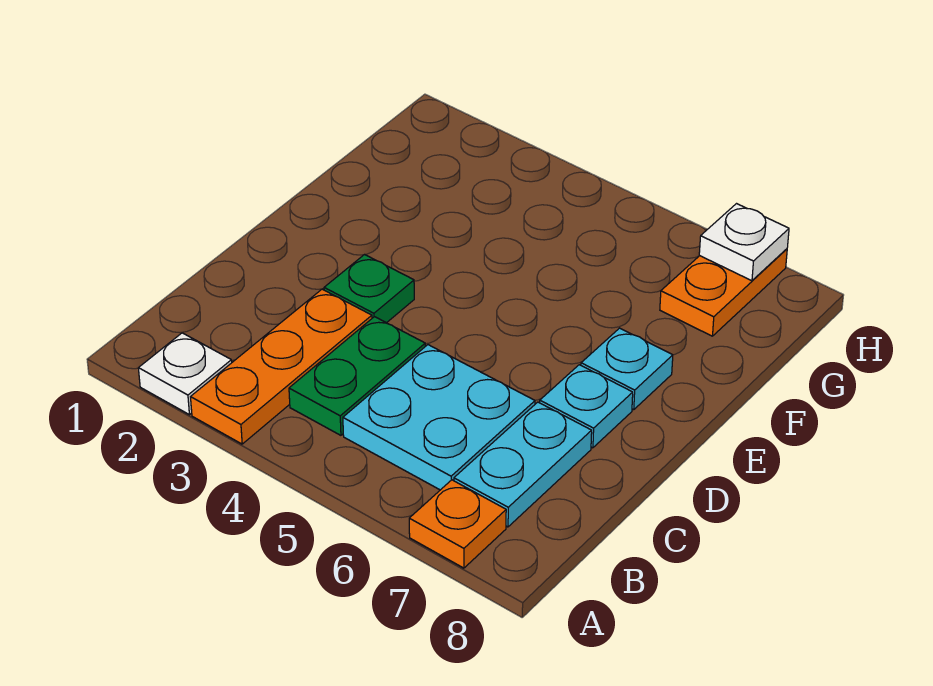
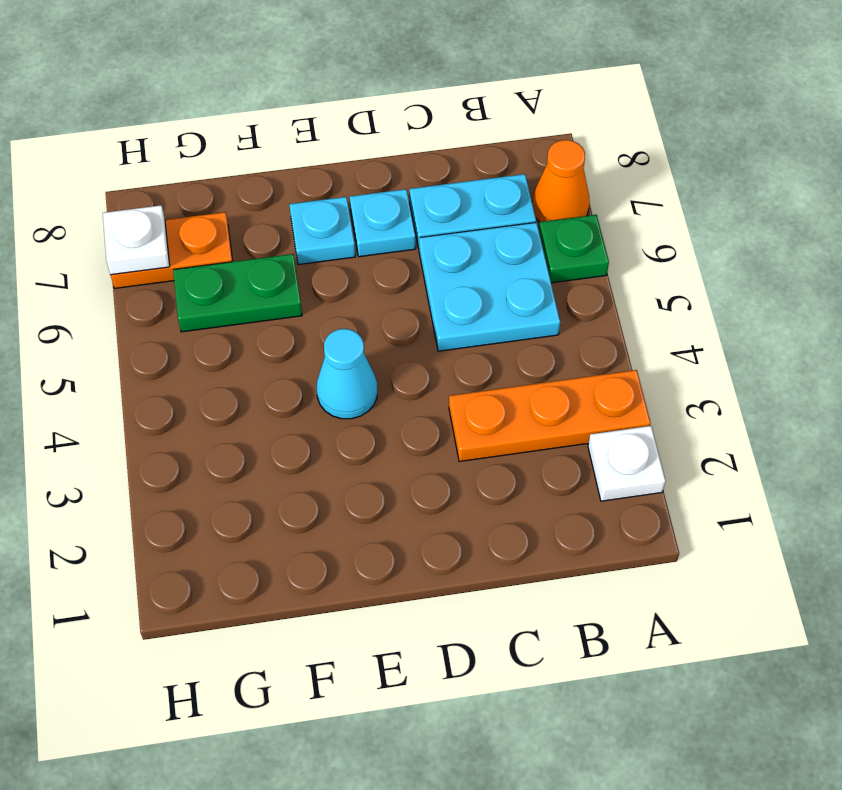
orange 1x1 plate [409,480,506,568] -> orange 1x1 cone [532,140,590,222]
green 1x2 plate [289,317,425,435] -> green 1x2 plate moved to [173,254,302,332]
green 1x1 plate [324,255,414,323] -> green 1x1 plate moved to [539,215,609,283]
none -> cyan 1x1 cone [317,329,377,419]

